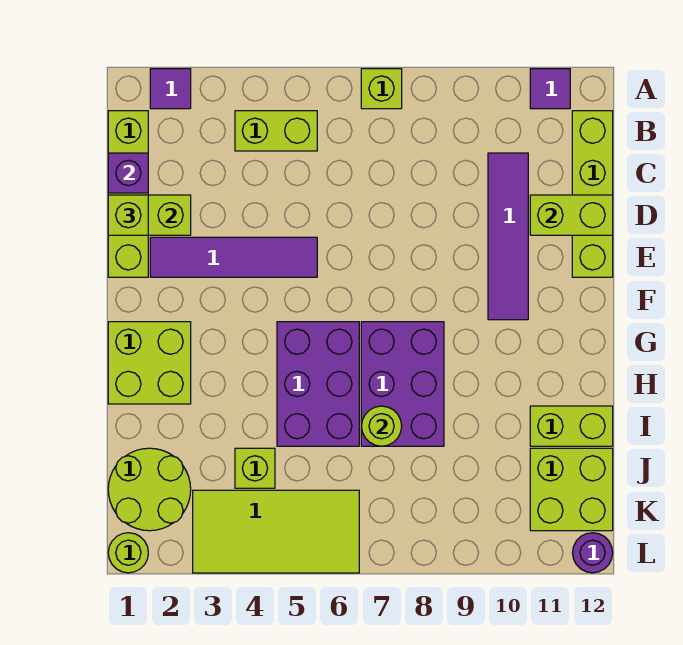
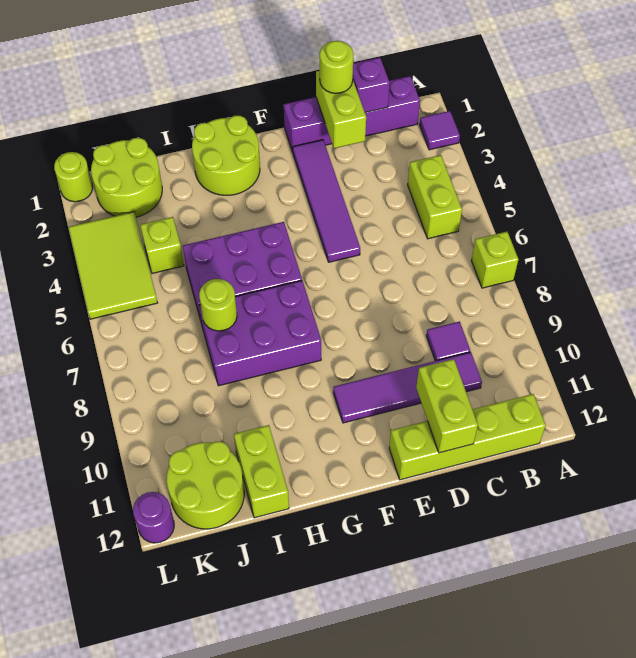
purple 1x1 tile [530,69,570,109] -> purple 1x1 tile moved to [426,322,470,361]
lime 1x4 brick [108,111,148,277] -> purple 1x4 brick [284,76,420,152]
lime 1x1 brick [108,195,148,235] -> lime 1x1 round brick [320,41,354,94]
lime 2x2 brick [108,322,191,404] -> lime 2x2 round brick [192,116,260,195]
lime 2x2 brick [530,448,613,531] -> lime 2x2 round brick [167,442,244,529]
lime 2x4 tile [193,490,359,573] -> lime 2x3 tile [69,212,157,319]

